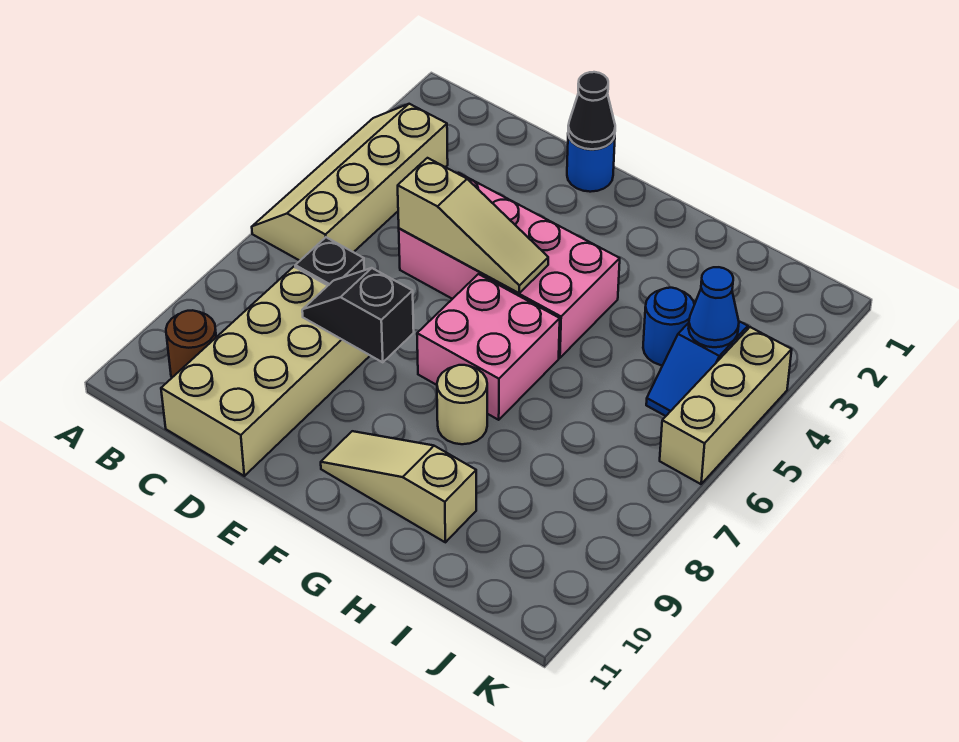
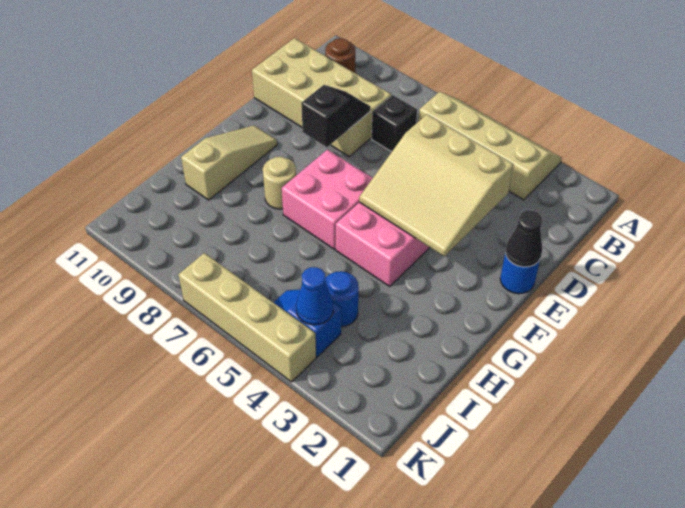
tan 1x3 slope [398,158,548,293] -> tan 3x3 slope [359,114,514,256]
tan 1x3 brick [660,327,792,484] -> tan 1x4 brick [179,253,316,382]

